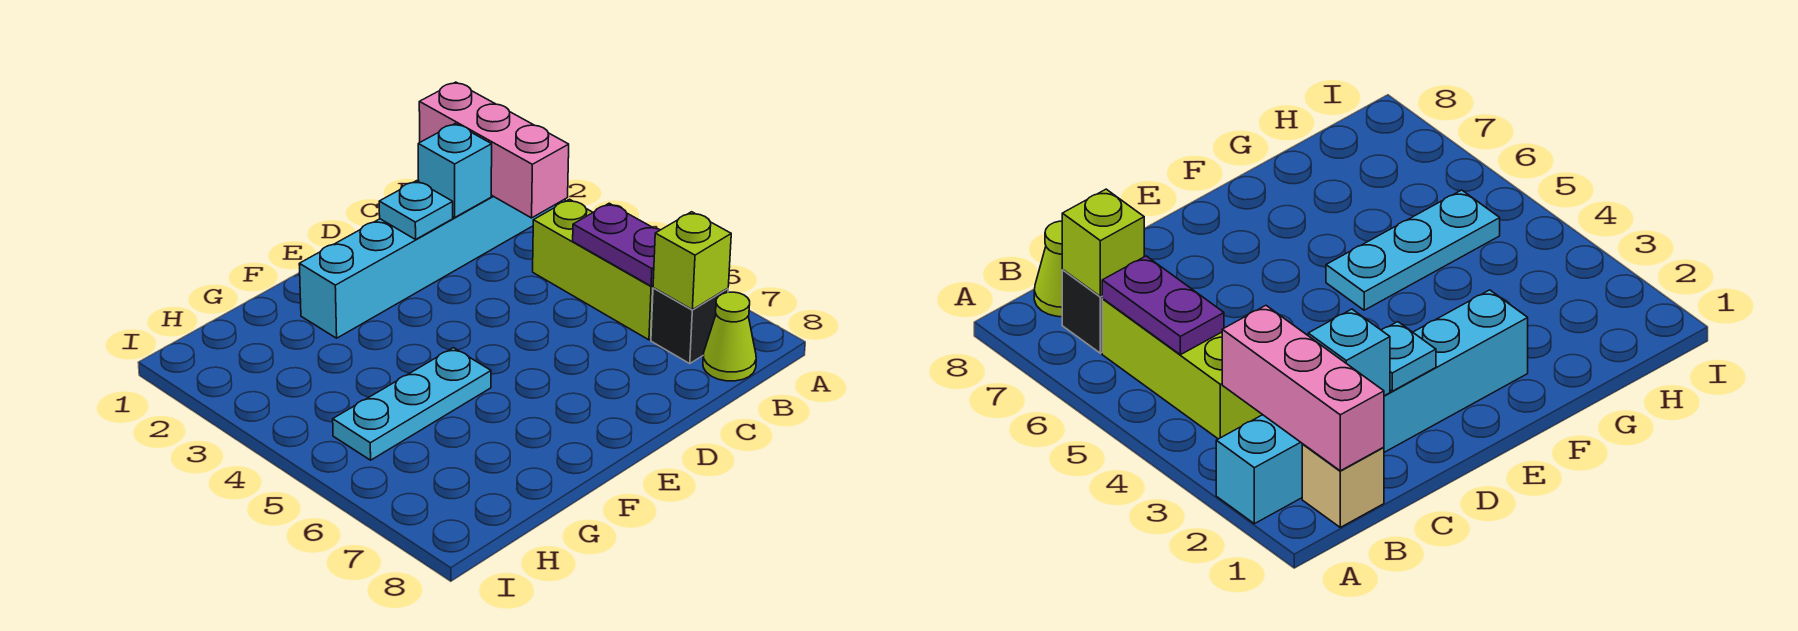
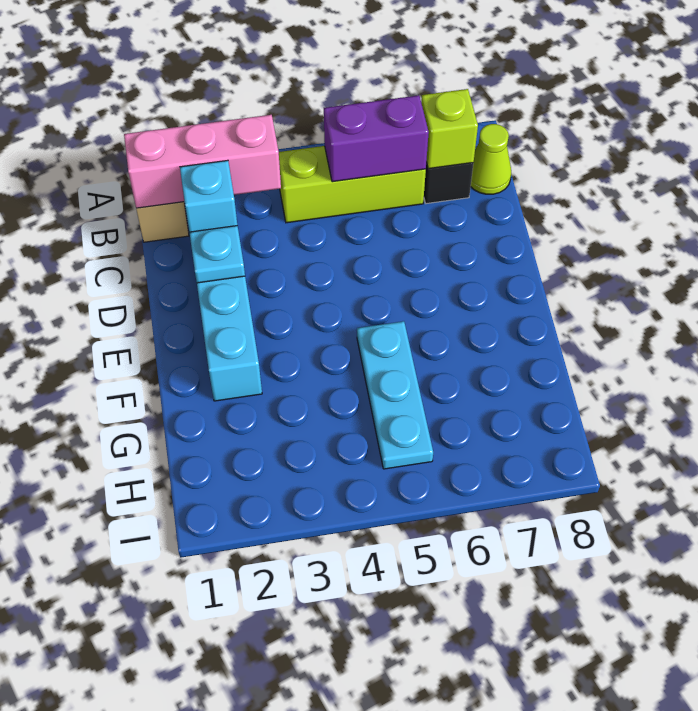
purple 1x2 plate [573,203,660,286] -> purple 1x2 brick [324,95,429,182]

